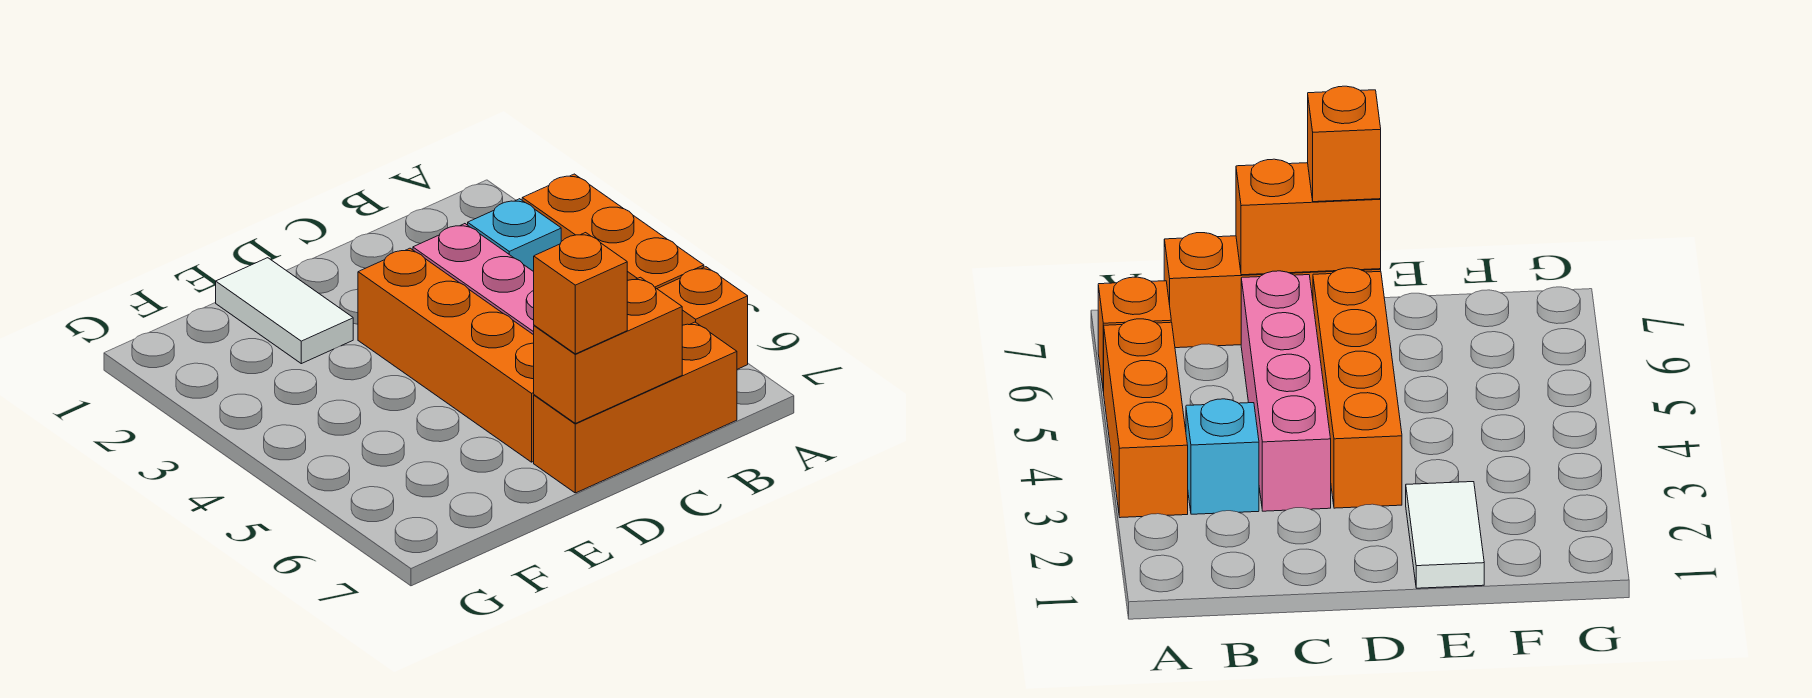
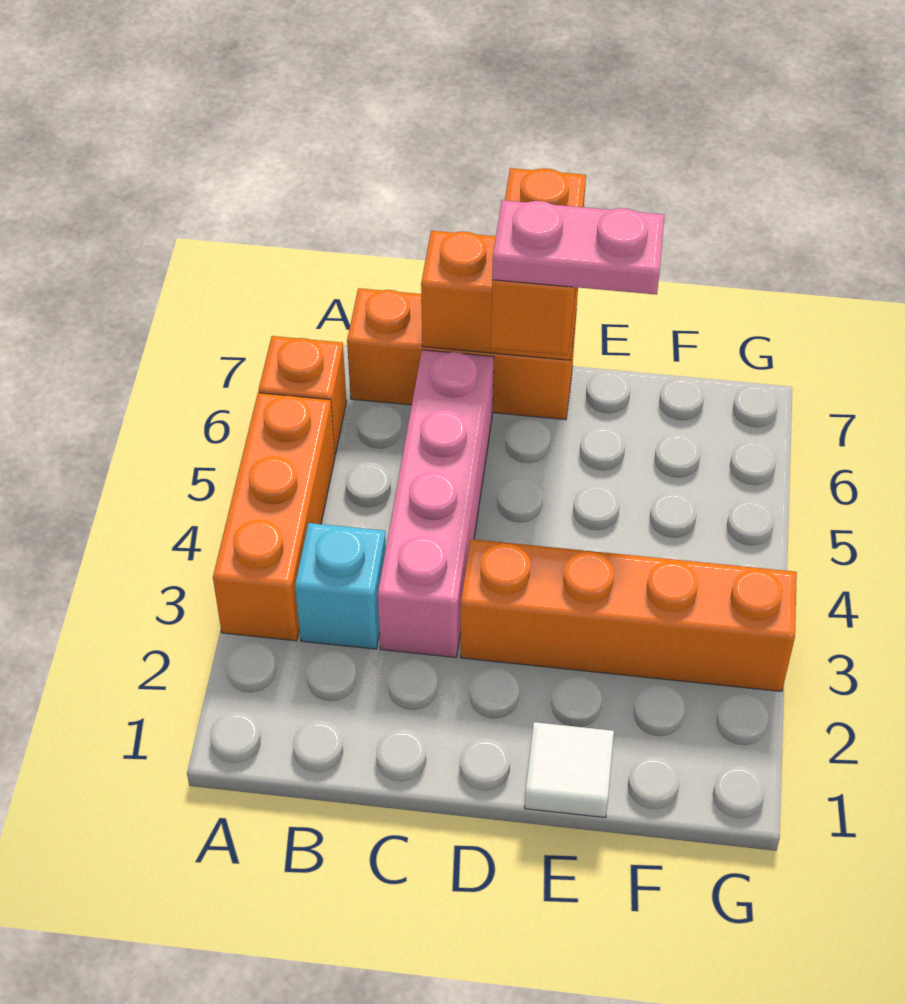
orange 1x4 brick [358,248,534,462] -> orange 1x4 brick turned to [461,539,797,692]
none -> pink 1x2 plate [492,200,664,295]
orange 1x1 brick [534,233,627,354] -> orange 1x2 brick [491,168,586,355]
white 1x2 tile [216,258,353,364] -> white 1x1 tile [525,722,614,817]

